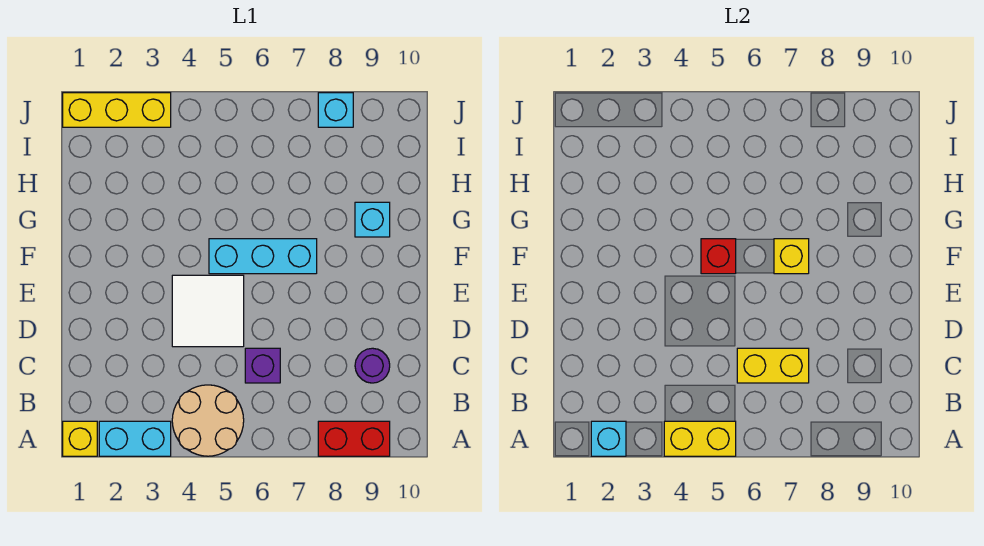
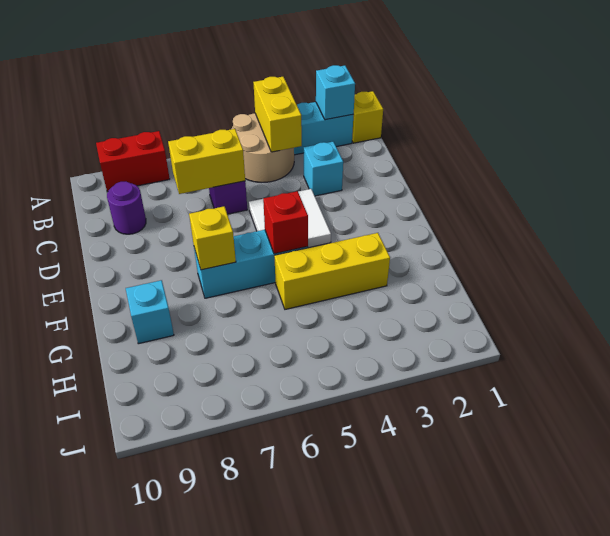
yellow 1x2 brick [664,421,736,456] -> yellow 1x2 brick turned to [253,77,302,152]
yellow 1x3 brick [63,93,171,127] -> yellow 1x3 brick moved to [274,233,390,309]
cyan 1x1 brick [318,93,353,127] -> cyan 1x1 brick moved to [304,142,343,196]

